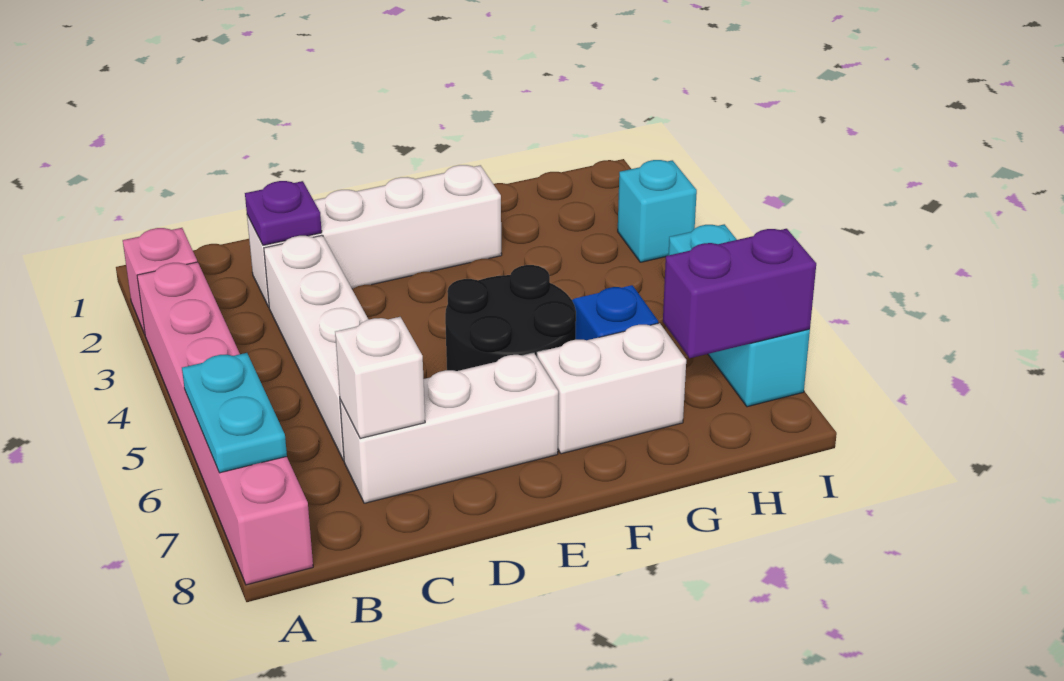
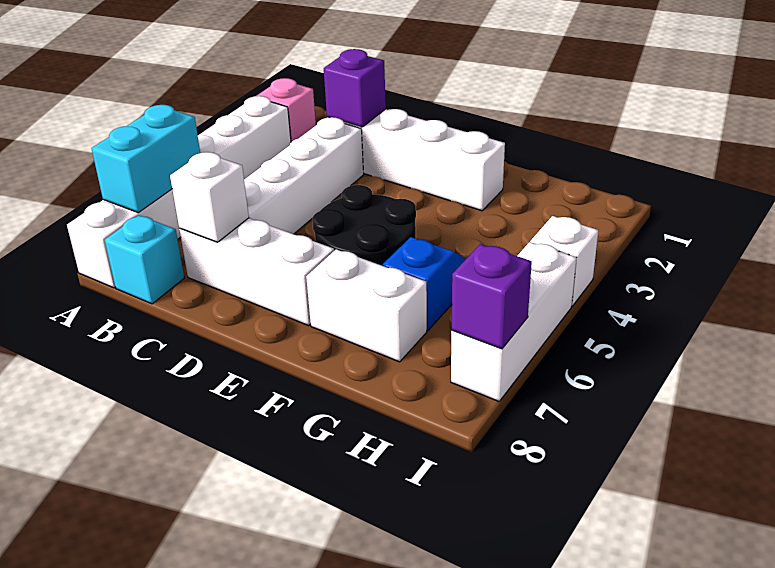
pink 1x6 brick [137,262,313,585] -> white 1x6 brick [67,96,291,288]
cyan 1x2 plate [182,353,287,473] -> cyan 1x2 brick [91,105,200,213]
purple 1x1 plate [245,181,322,245] -> purple 1x1 brick [324,49,386,127]
purple 1x2 brick [663,229,816,358] -> purple 1x1 brick [452,244,532,349]
cyan 1x1 brick [618,160,697,262] -> cyan 1x1 brick moved to [105,215,184,304]
none -> white 1x1 brick [530,216,598,306]
cyan 1x3 brick [668,224,810,407] -> white 1x3 brick [451,242,576,401]

